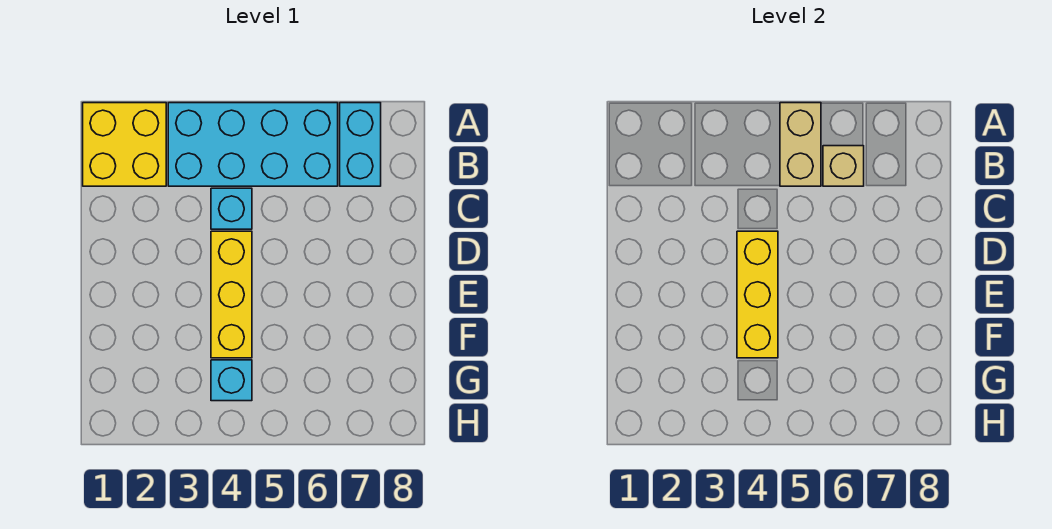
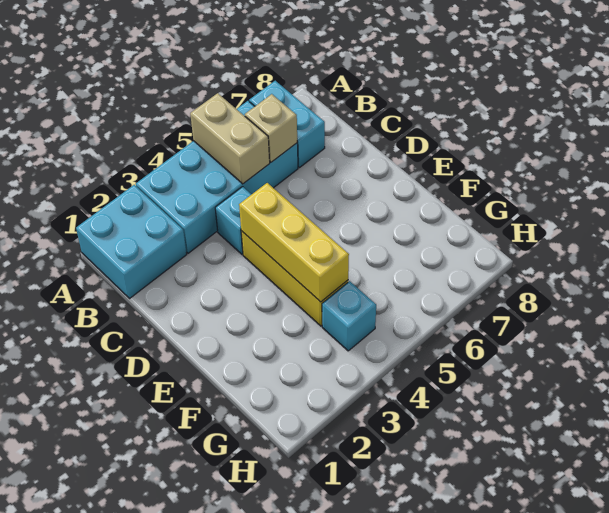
yellow 2x2 brick [83,103,166,186] -> cyan 2x2 brick [76,185,187,298]

